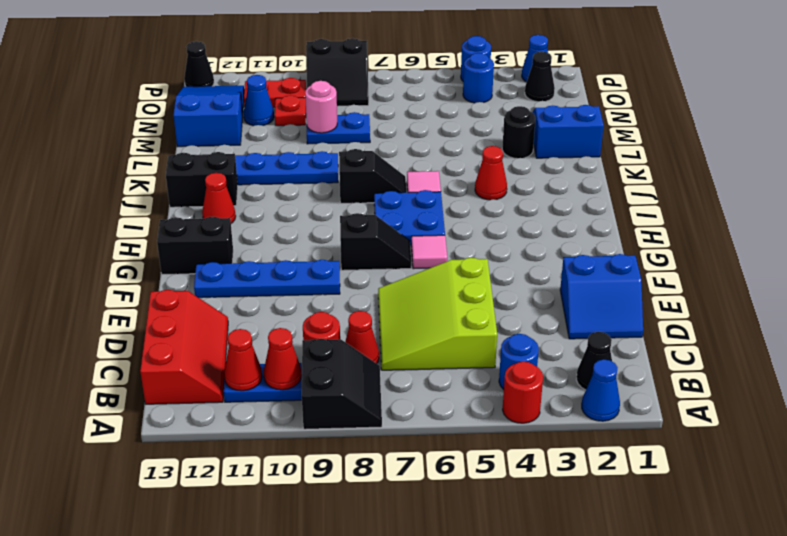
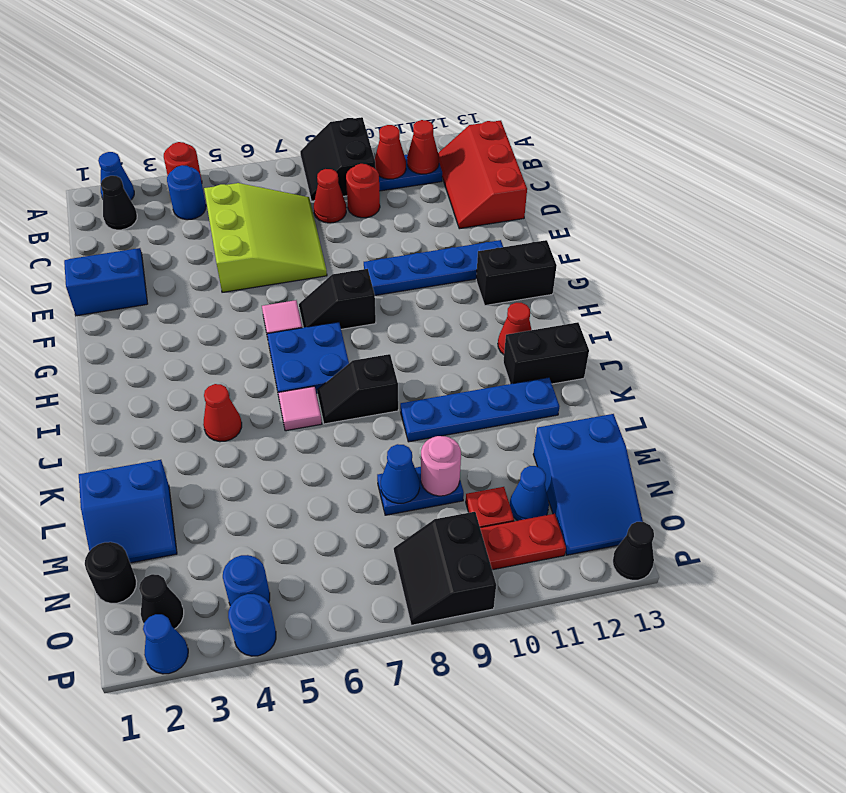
black 1x1 round brick [502,106,536,158] -> black 1x1 round brick moved to [85,542,137,603]
none -> blue 1x1 cone [381,444,420,503]
black 2x2 slope [306,38,369,106] -> black 2x2 slope turned to [394,512,496,625]

